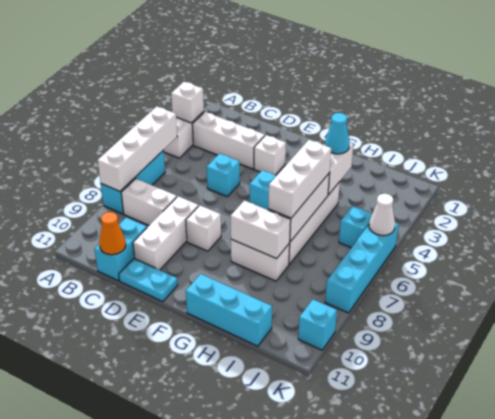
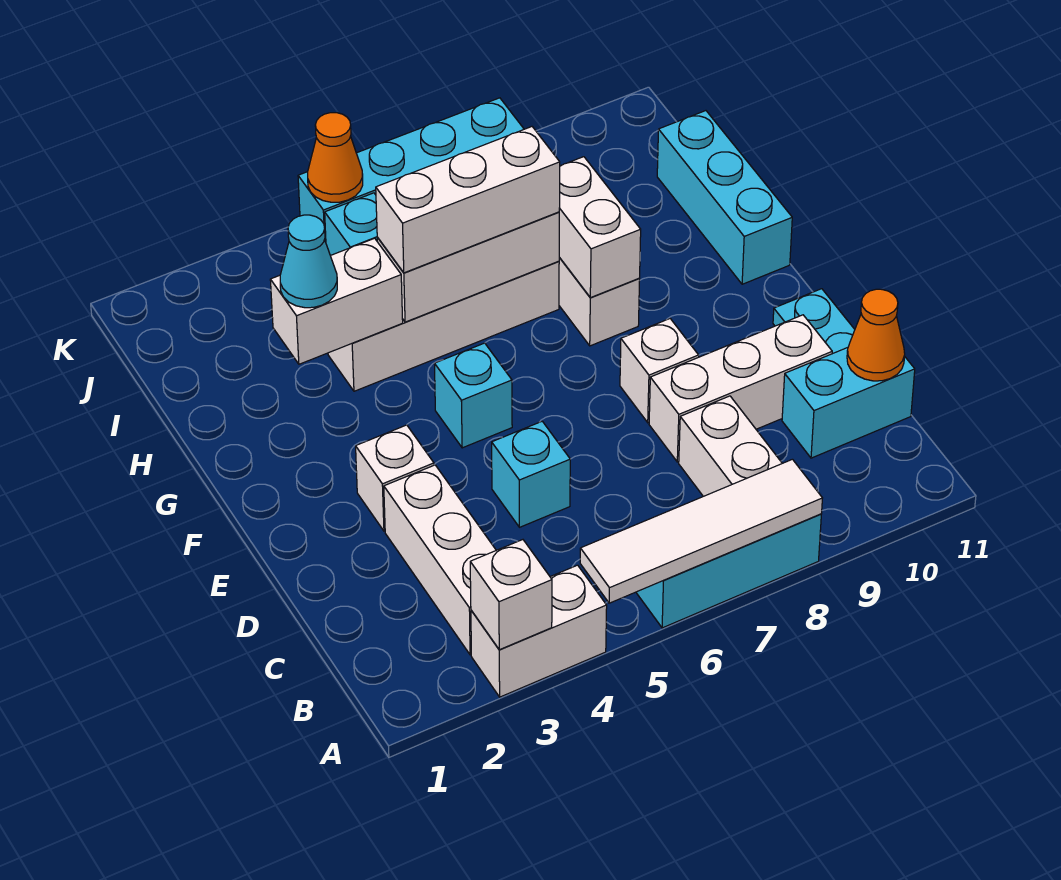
white 1x4 brick [98,106,177,191] -> white 1x4 tile [580,459,822,603]
white 1x1 cone [369,193,395,236] -> orange 1x1 cone [308,113,363,202]
cyan 1x1 brick [298,300,337,350] -> none

